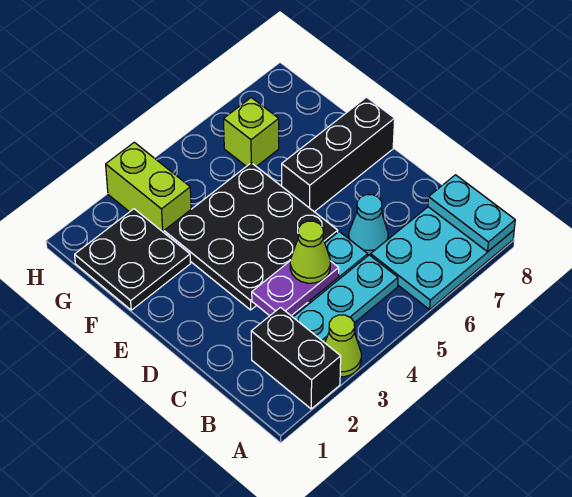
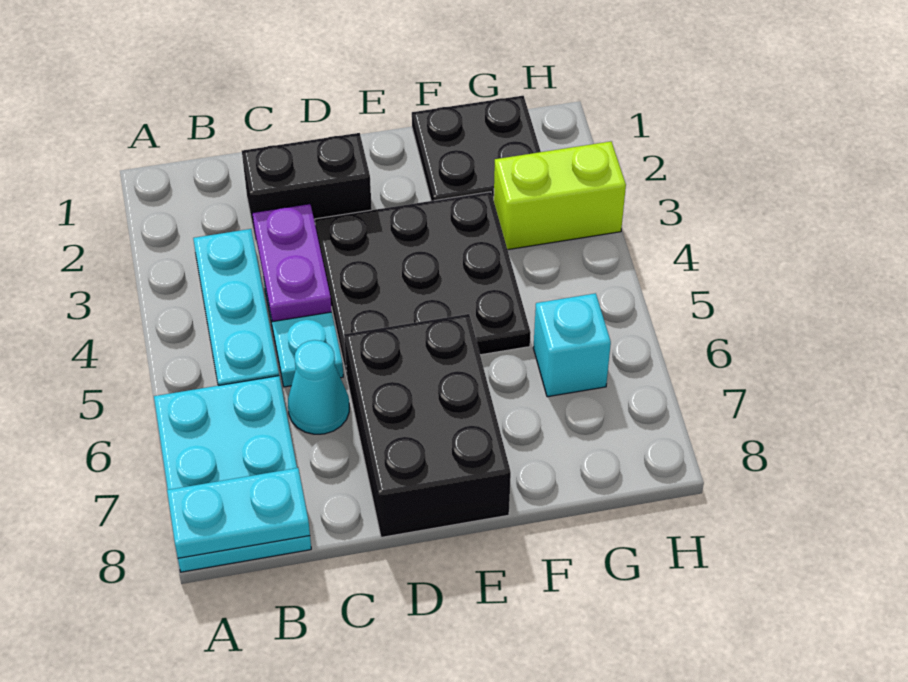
black 1x2 brick [251,307,341,409] -> black 1x2 brick moved to [242,133,372,241]
lime 1x1 cone [325,315,361,377] -> none
lime 1x1 cone [290,221,330,283] -> none
black 1x3 brick [282,97,395,212] -> black 2x3 brick [344,314,511,537]
lime 1x1 brick [224,97,279,166] -> cyan 1x1 brick [533,293,611,397]

